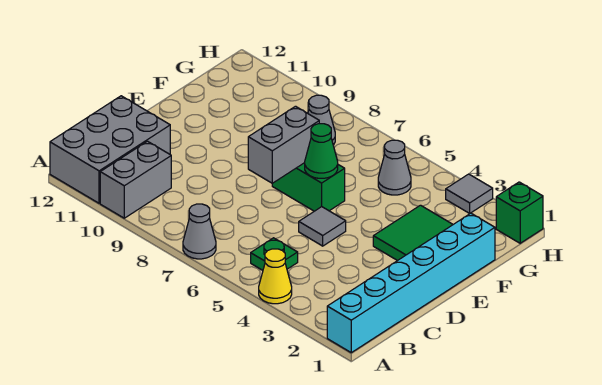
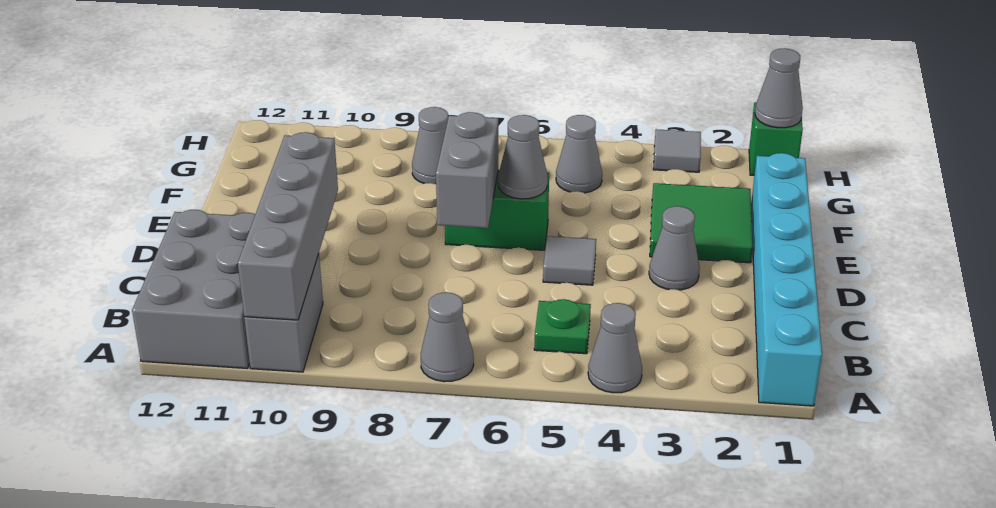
yellow 1x1 cone [259,249,292,304] -> grey 1x1 cone [588,303,642,393]
none -> grey 1x4 brick [238,132,338,320]
none -> grey 1x1 cone [649,206,700,290]
green 1x1 cone [305,124,338,178] -> grey 1x1 cone [498,115,548,199]
none -> grey 1x1 cone [755,48,803,128]

